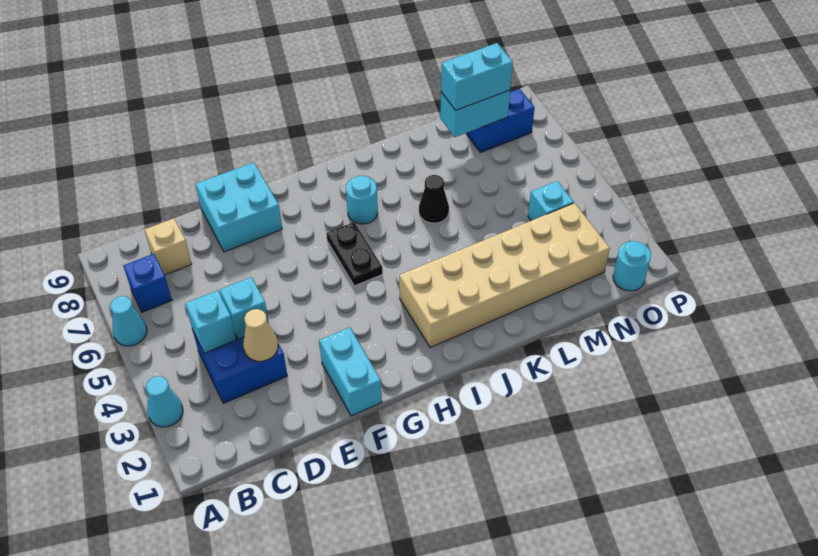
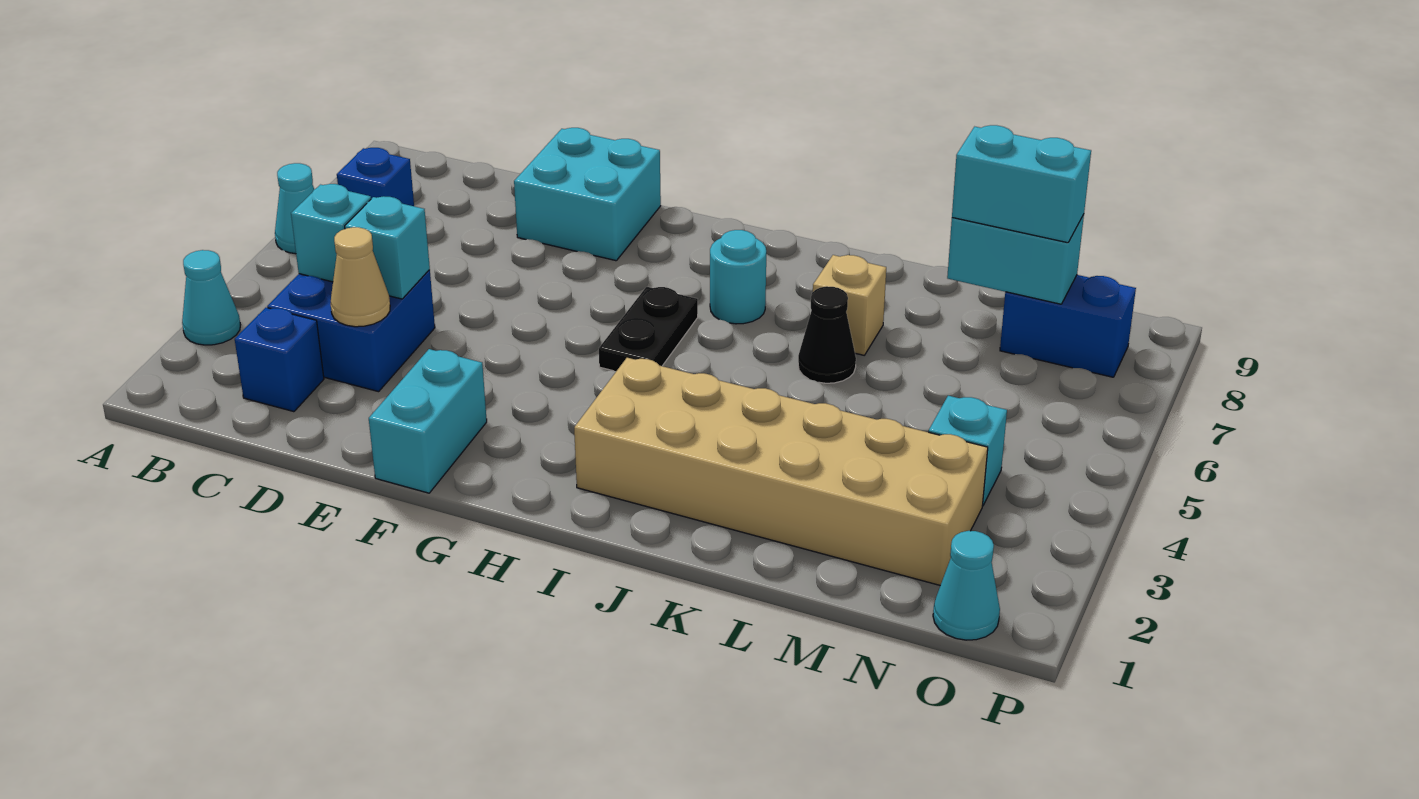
none -> blue 1x1 brick [235,308,324,412]
tan 1x1 brick [144,218,192,275] -> tan 1x1 brick moved to [813,255,886,355]
cyan 1x1 round brick [613,241,651,291] -> cyan 1x1 cone [933,531,1000,640]

